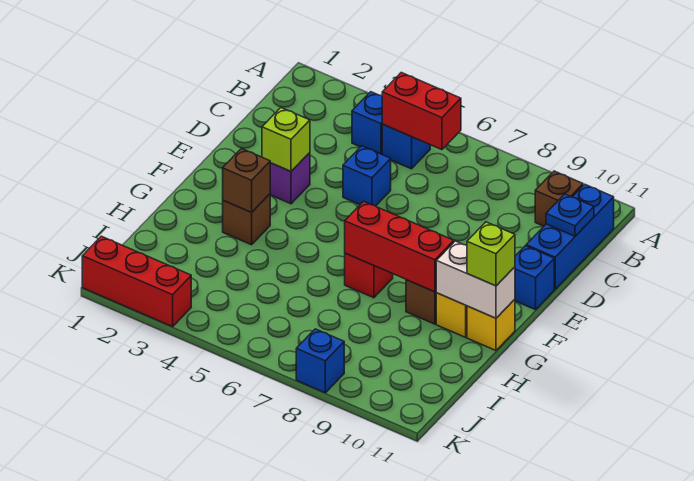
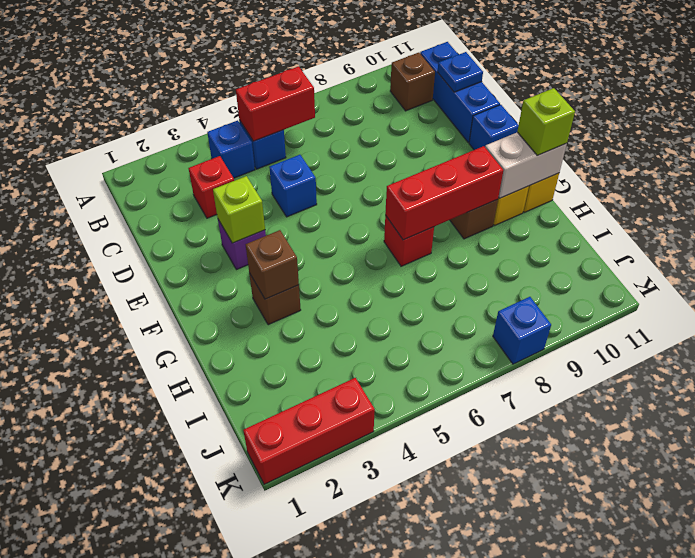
none -> red 1x1 brick [189,156,234,218]

